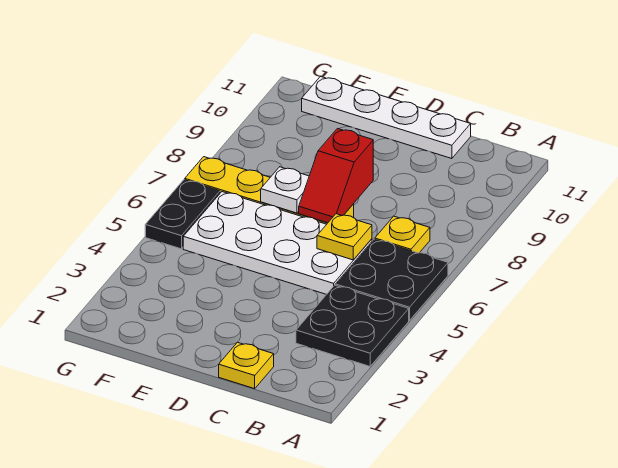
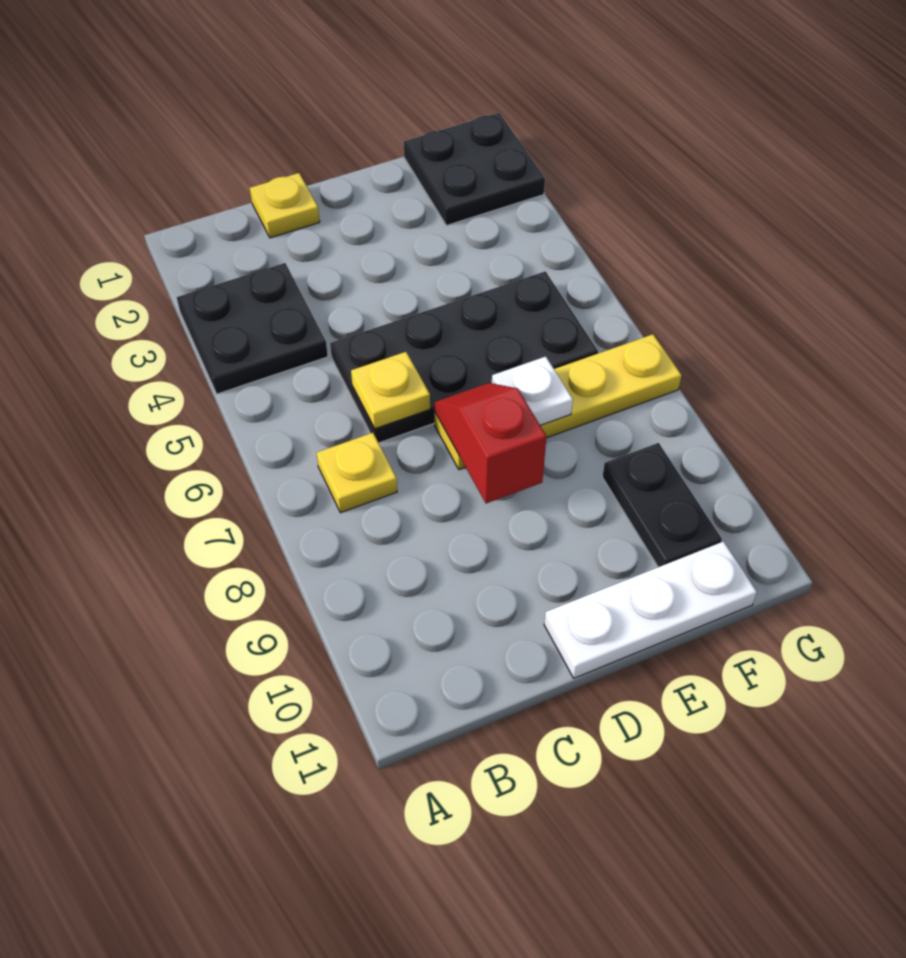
black 2x2 plate [335,239,448,320] -> black 2x2 plate moved to [404,113,545,226]
white 2x4 plate [183,192,372,294] -> black 2x4 plate [330,271,598,443]
white 1x4 plate [302,77,471,159] -> white 1x3 plate [544,541,757,678]
black 1x2 plate [145,180,220,249] -> black 1x2 plate moved to [602,443,722,567]

